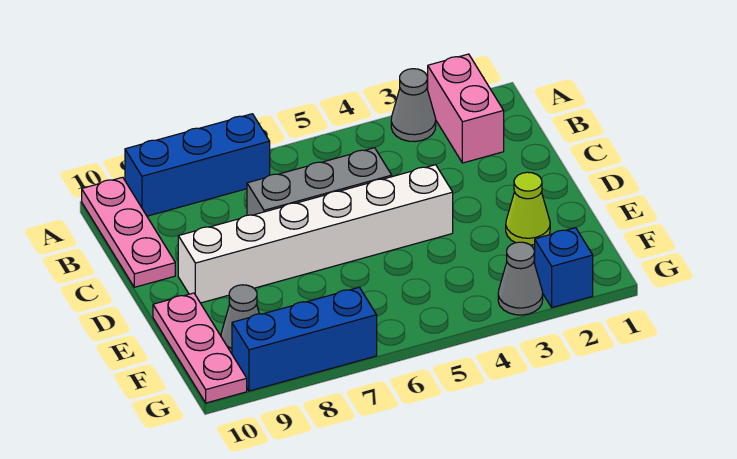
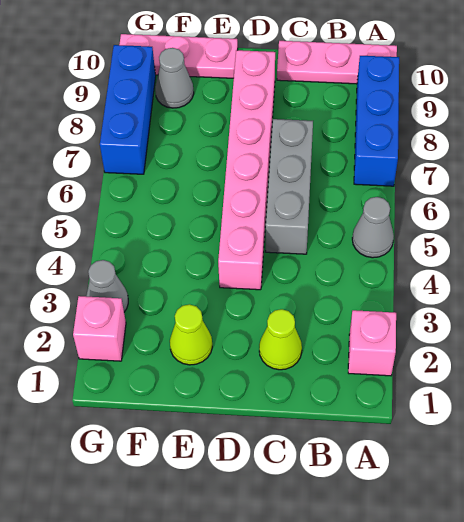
pink 1x2 brick [428,54,504,163] -> pink 1x1 brick [348,310,396,376]
grey 1x1 cone [391,69,436,142] -> grey 1x1 cone moved to [352,197,394,258]
none -> lime 1x1 cone [259,309,302,370]
white 1x6 brick [178,165,453,303] -> pink 1x6 brick [218,50,275,290]
blue 1x1 brick [535,228,593,308] -> pink 1x1 brick [73,296,126,361]

